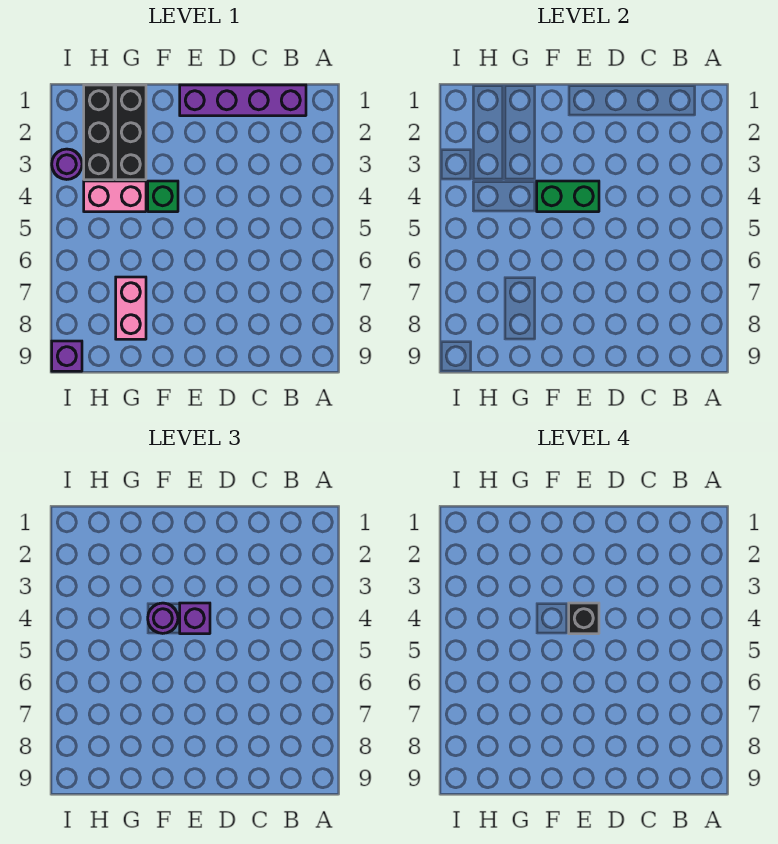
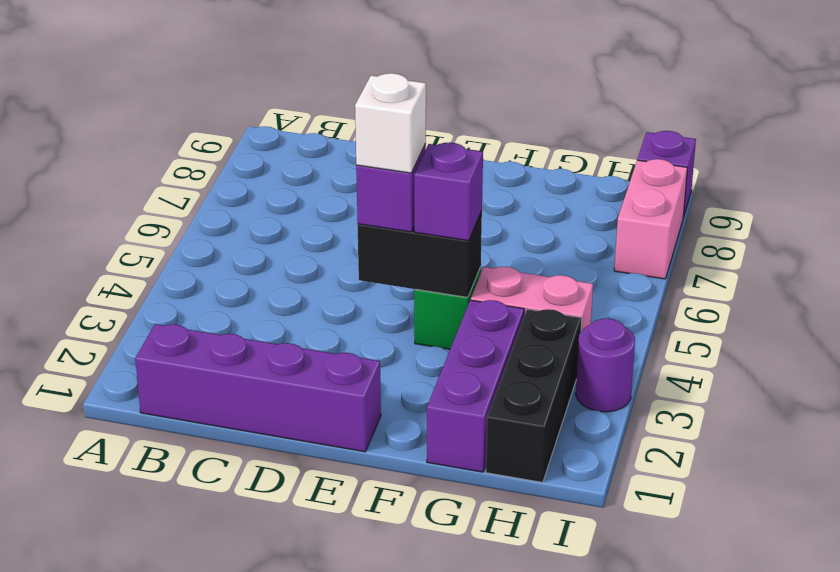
green 1x2 brick [537,181,599,212] -> black 1x2 brick [358,211,482,297]
black 1x1 brick [569,603,599,634] -> white 1x1 brick [355,73,426,173]
purple 1x1 round brick [148,603,178,633] -> purple 1x1 brick [414,142,483,241]
black 1x3 brick [116,85,146,180] -> purple 1x3 brick [427,300,524,472]
pink 1x2 brick [116,277,146,339] -> pink 1x2 brick moved to [614,159,687,279]

